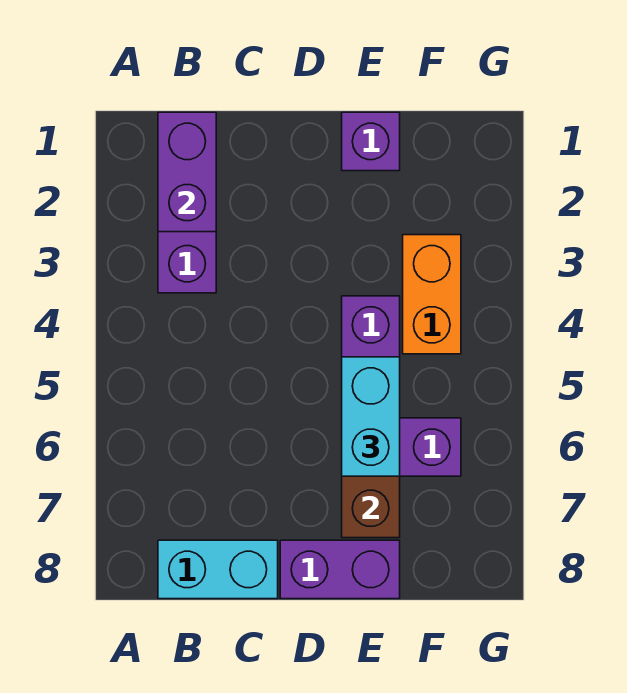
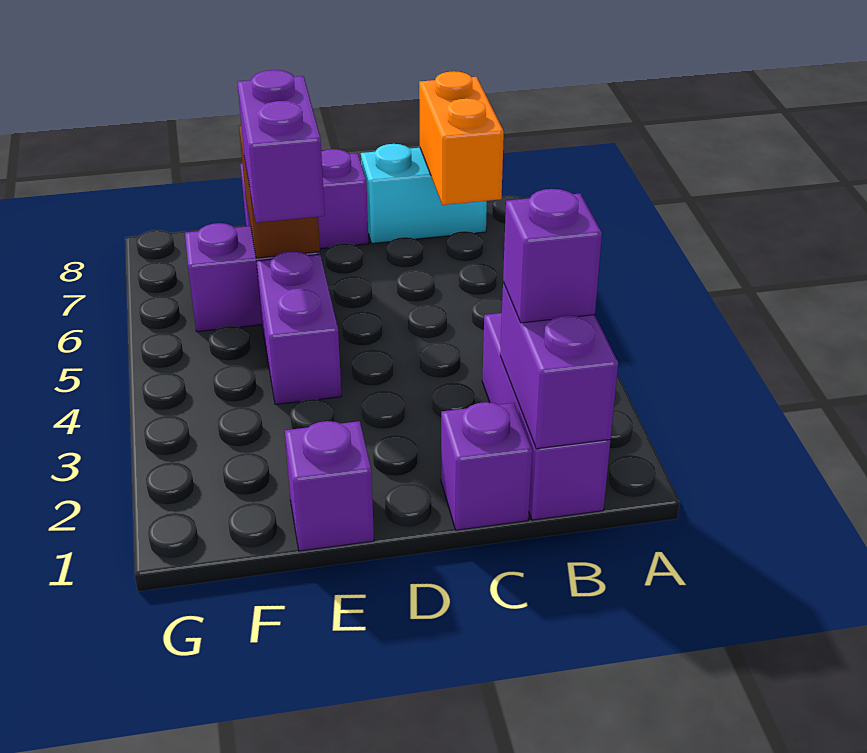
none -> purple 1x1 brick [503,189,602,323]
none -> purple 1x1 brick [441,402,532,530]
cyan 1x2 brick [342,357,400,476] -> purple 1x2 brick [237,70,325,223]
orange 1x2 brick [403,235,461,354] -> orange 1x2 brick moved to [419,71,504,205]

